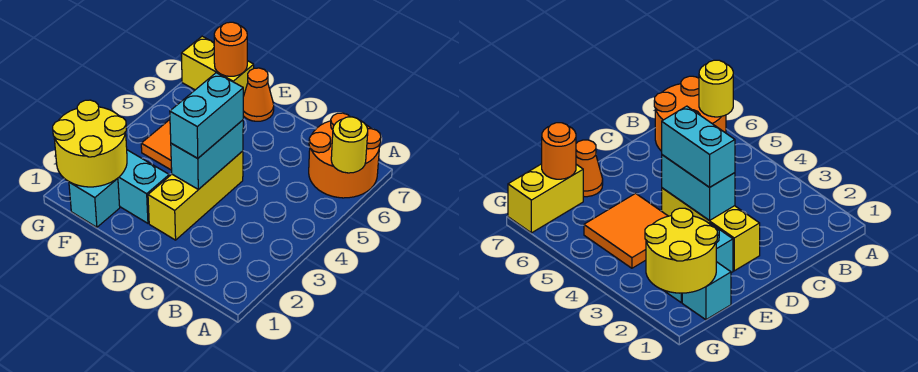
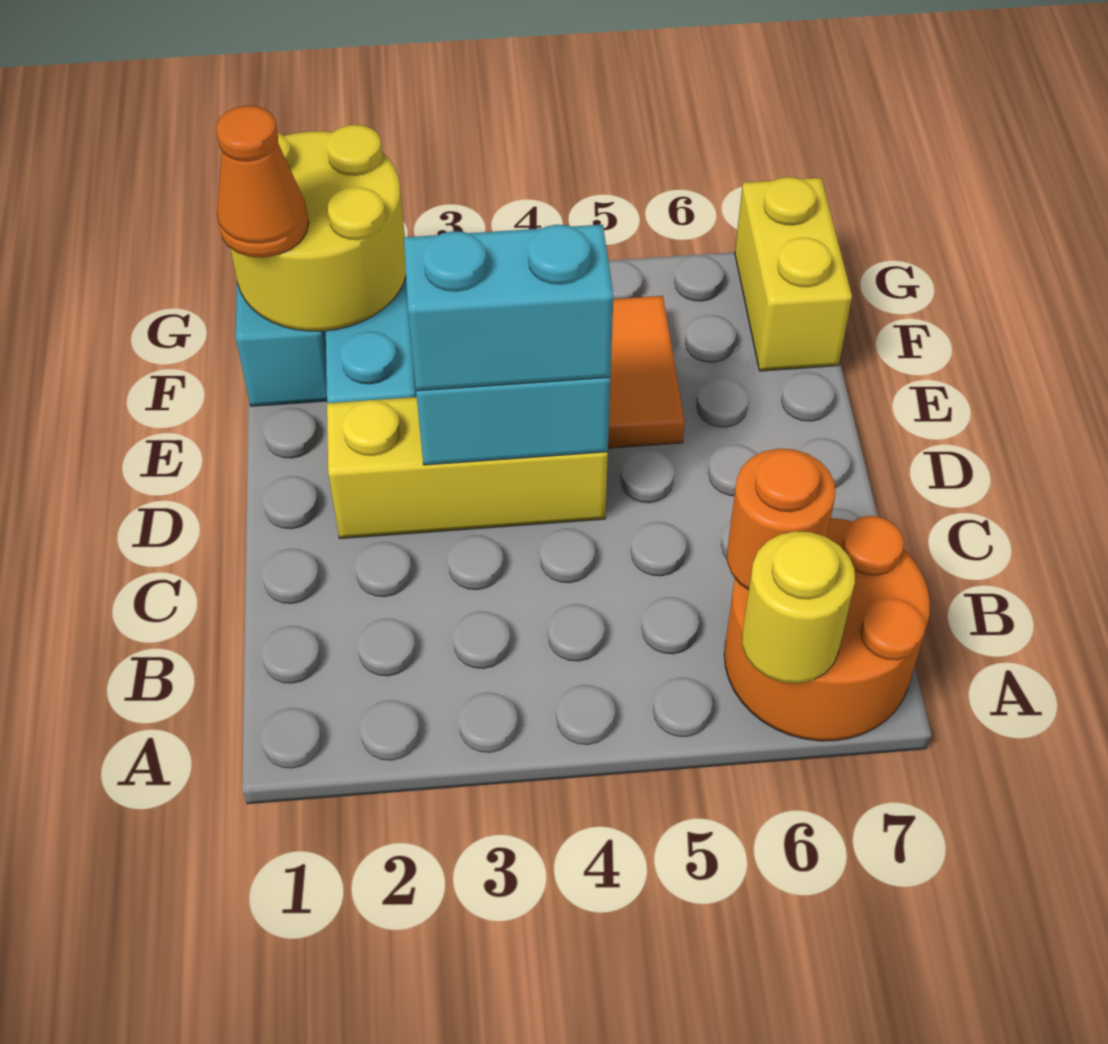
orange 1x1 cone [243,68,274,121] -> orange 1x1 cone moved to [216,106,309,257]
orange 1x1 round brick [214,22,247,76] -> orange 1x1 round brick moved to [727,449,835,590]

